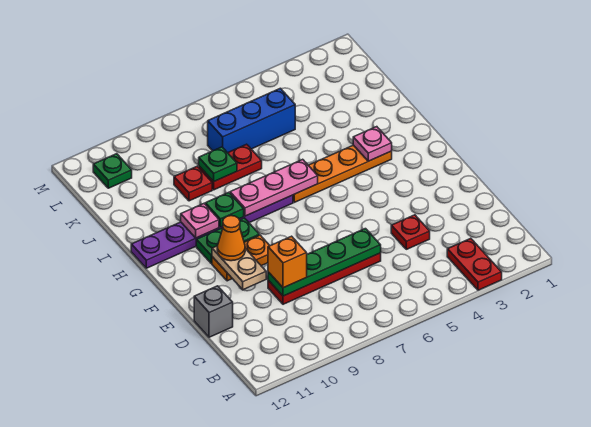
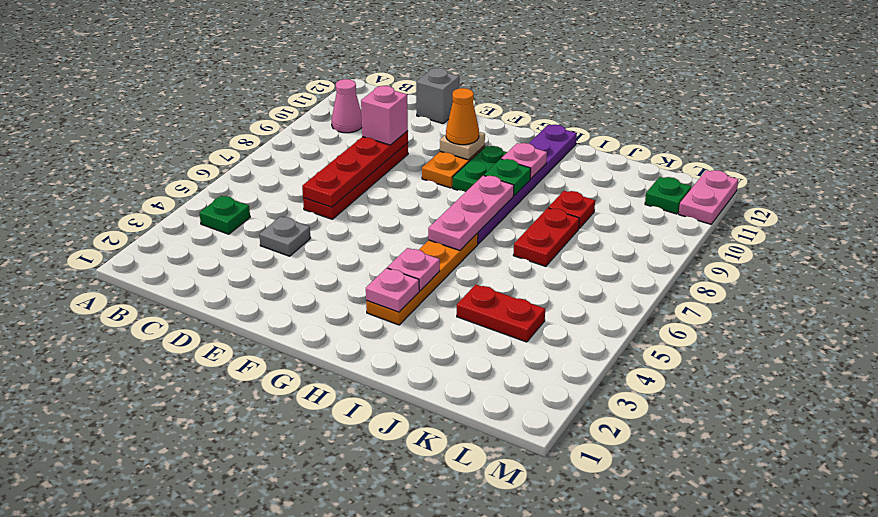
red 1x2 plate [447,238,502,290] -> red 1x2 plate moved to [457,284,545,342]
none -> pink 1x1 cone [332,79,362,133]
red 1x1 plate [391,215,430,249] -> grey 1x1 plate [259,216,310,256]
green 1x4 plate [268,229,381,296] -> red 1x4 plate [302,131,408,207]
orange 1x1 brick [268,236,307,288] -> pink 1x1 brick [361,86,408,145]
tan 1x2 plate [212,246,266,290] -> tan 1x1 plate [440,132,485,160]
none -> pink 1x1 plate [387,248,440,291]
green 1x1 plate [199,147,237,182] -> green 1x1 plate moved to [200,196,250,234]
blue 1x3 brick [208,88,295,153] -> none
none -> pink 1x2 plate [679,170,738,224]

